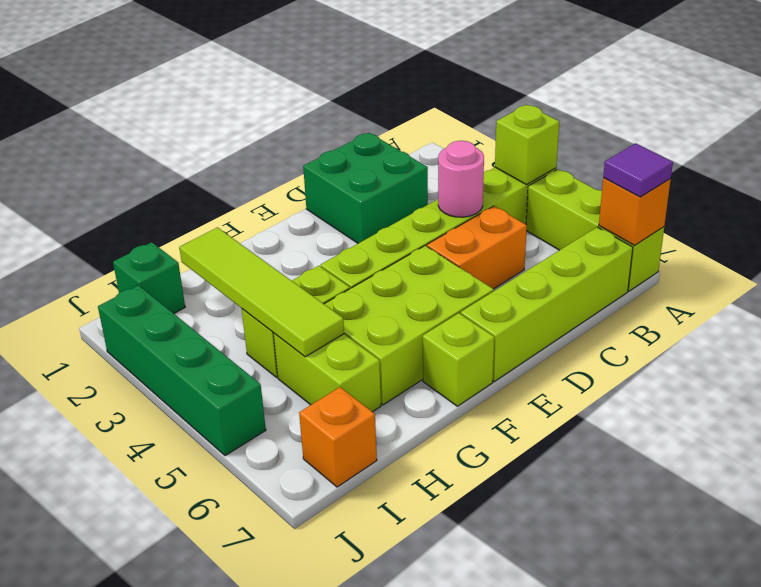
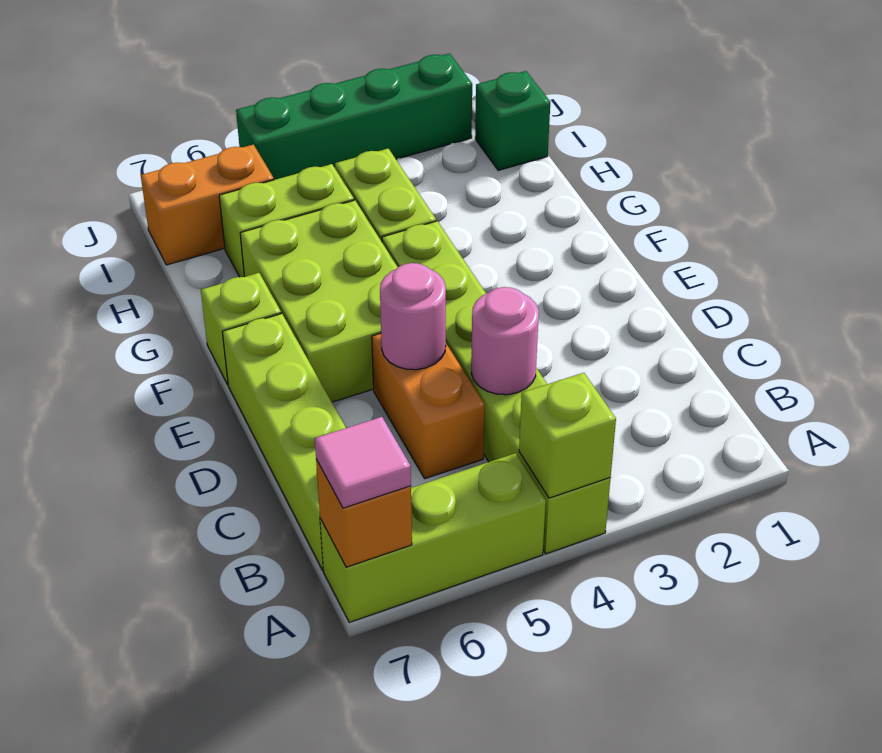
purple 1x1 tile [603,143,673,197] -> pink 1x1 tile [315,417,411,508]
green 2x2 brick [303,133,428,243] -> none
none -> pink 1x1 round brick [380,263,446,370]
lime 1x4 tile [179,227,344,357] -> none
orange 1x1 brick [299,387,377,487] -> orange 1x2 brick [141,144,274,265]

